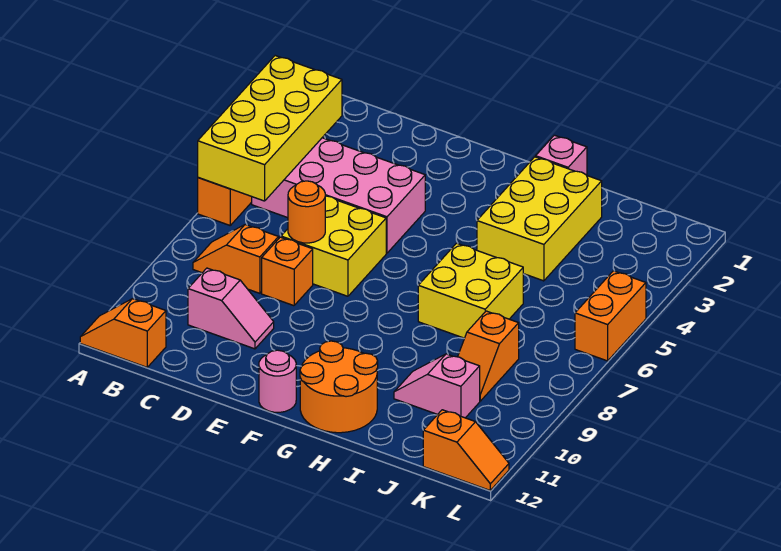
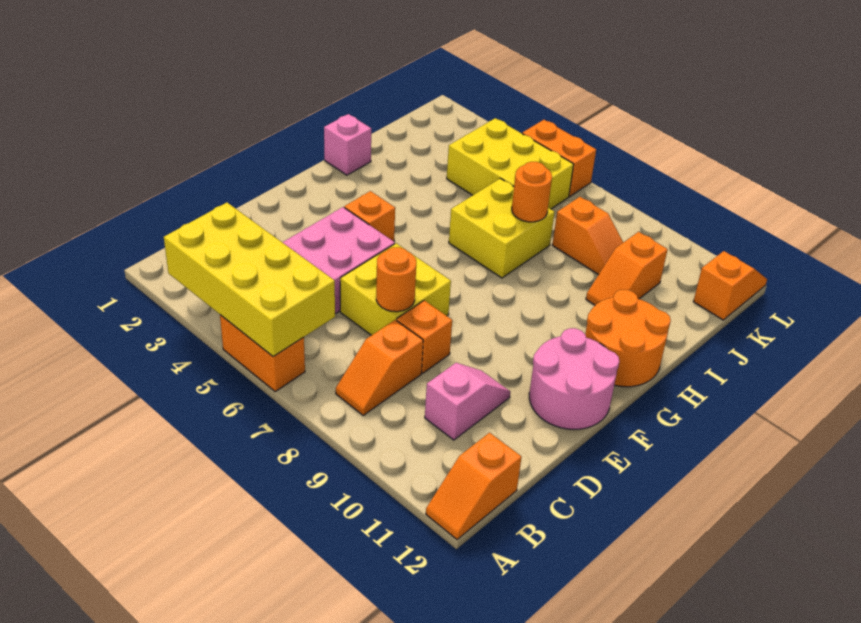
none -> orange 1x1 brick [344,191,395,241]
pink 1x1 round brick [259,350,296,412] -> pink 2x2 round brick [529,328,619,429]
yellow 2x3 brick [477,157,602,281] -> yellow 2x3 brick moved to [447,118,574,209]
none -> orange 1x1 round brick [512,162,552,222]
pink 1x2 slope [394,354,480,418] -> orange 1x2 slope [586,232,668,305]

